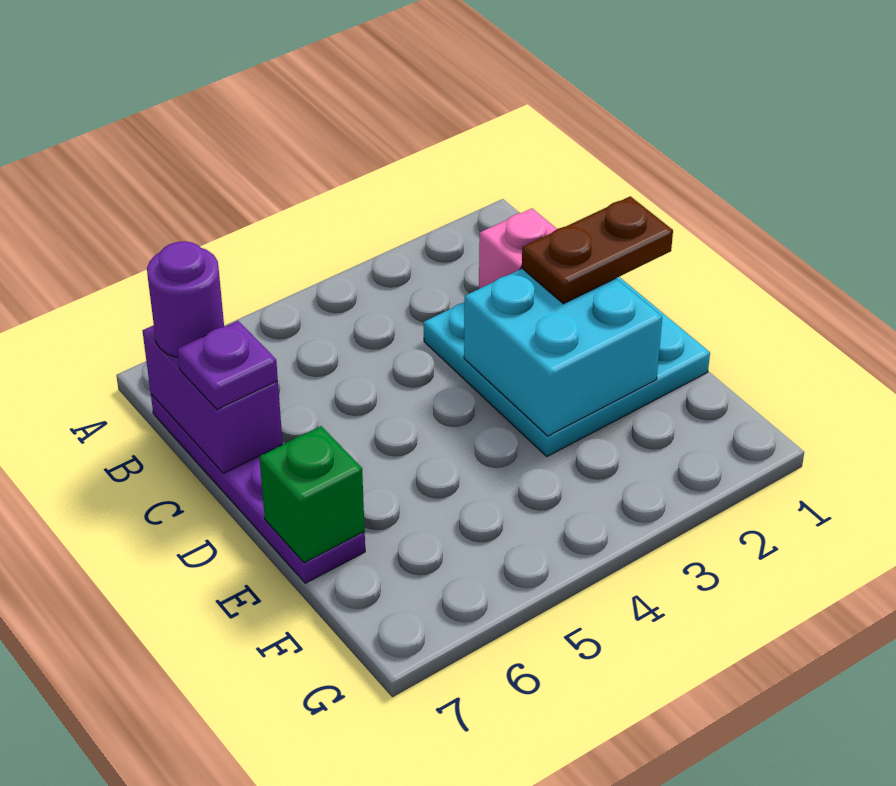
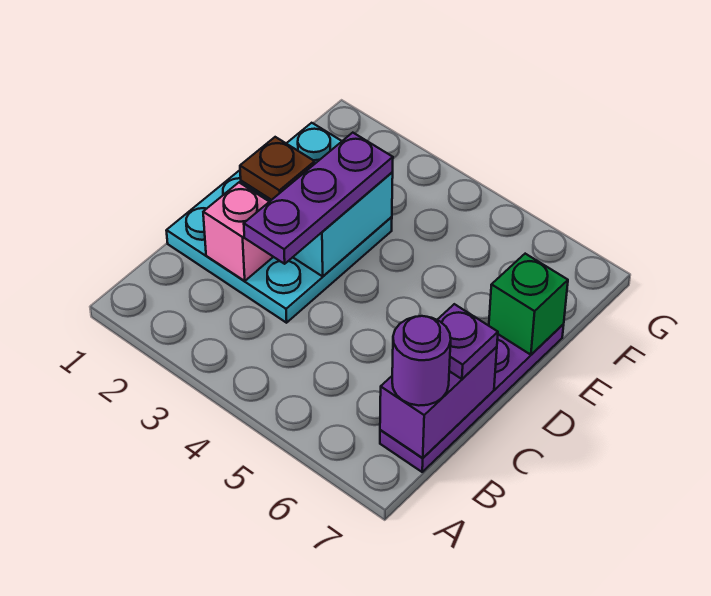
none -> purple 1x3 plate [244,133,393,264]
brown 1x2 plate [522,196,673,304] -> brown 1x1 plate [240,137,315,200]

